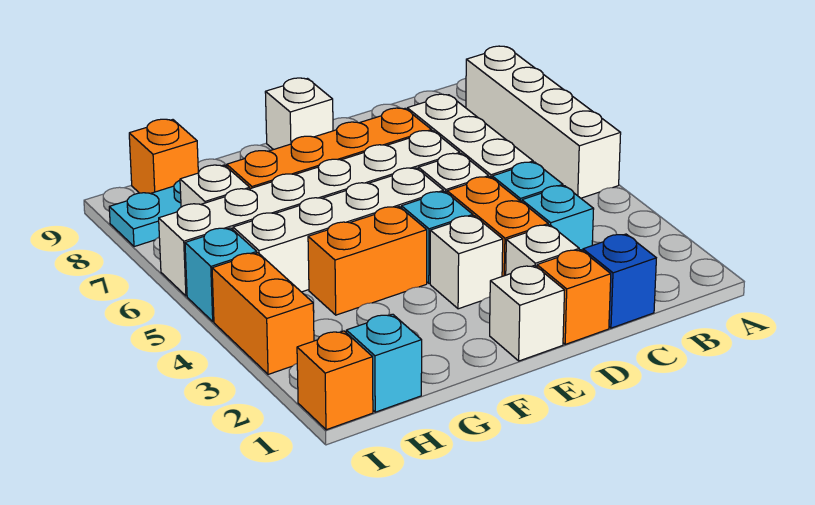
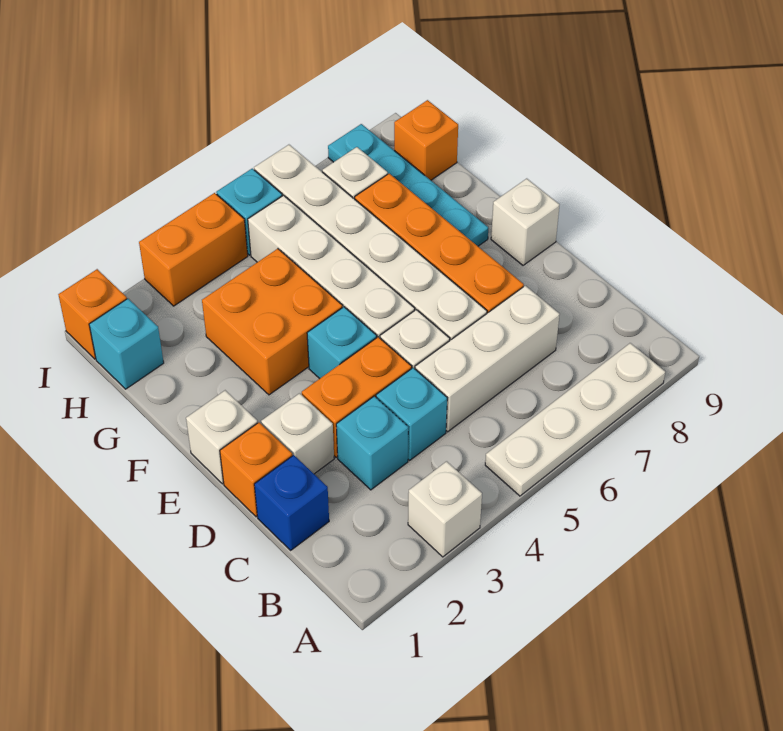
white 1x4 brick [466,46,621,198] -> white 1x4 plate [485,343,665,496]
white 1x1 brick [430,216,503,309] -> white 1x1 brick moved to [408,461,482,557]
orange 1x2 brick [308,207,427,315] -> orange 2x2 brick [202,249,342,395]

